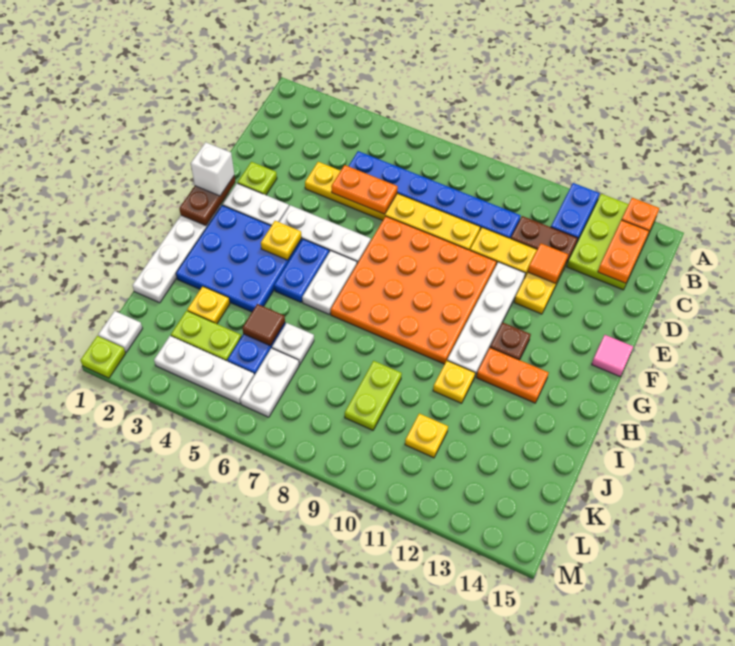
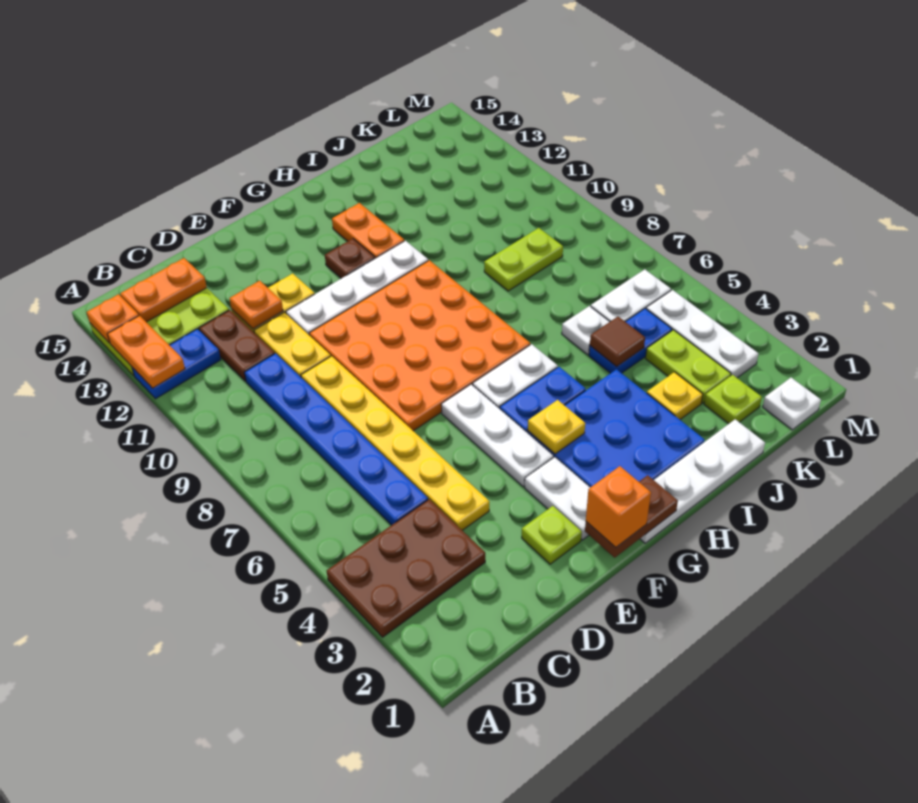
none -> brown 2x3 plate [327,499,485,637]
orange 1x2 plate [331,165,398,214] -> orange 1x2 plate moved to [107,316,185,388]
orange 1x1 tile [528,244,568,283] -> orange 1x1 plate [229,281,283,329]
white 1x1 brick [191,142,234,196] -> orange 1x1 brick [586,466,651,547]
pink 1x1 tile [592,335,633,377] -> none
yellow 1x1 plate [433,361,475,403] -> none
yellow 1x1 plate [405,413,448,458] -> none
lime 1x1 plate [81,336,126,378] -> lime 1x1 plate moved to [704,375,762,424]

